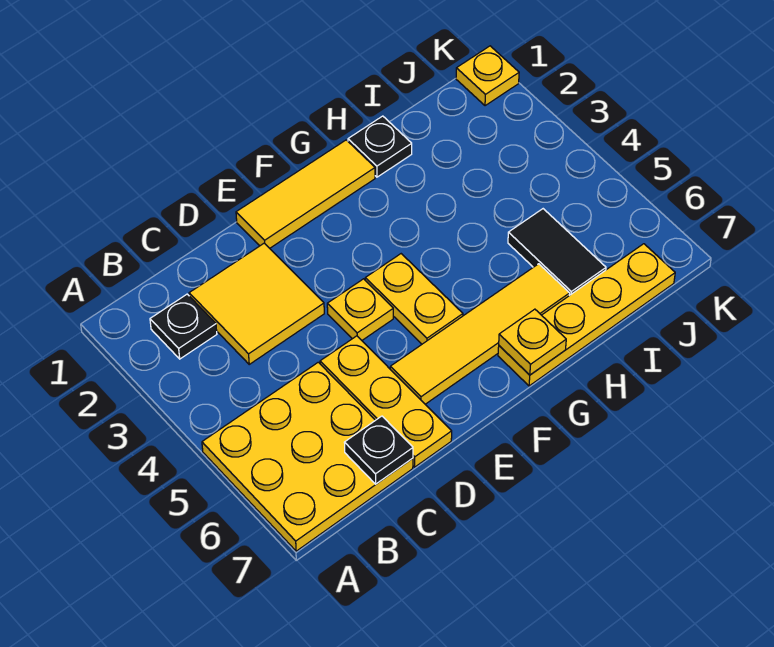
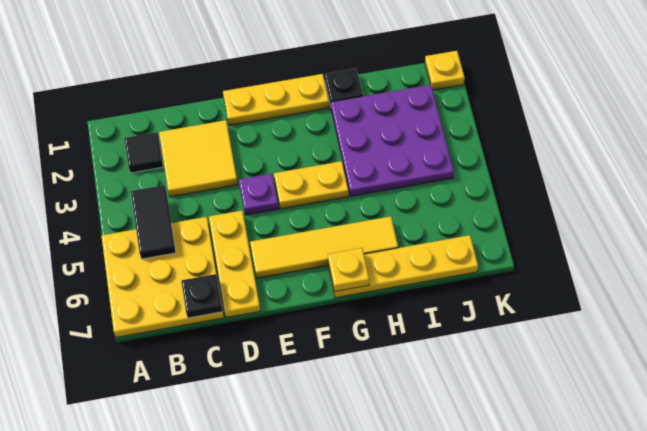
black 1x1 plate [150,294,217,359] -> black 1x1 tile [124,132,163,173]
yellow 1x3 tile [236,140,375,248] -> yellow 1x3 plate [223,74,329,125]
yellow 1x1 plate [327,279,393,340] -> purple 1x1 plate [239,174,279,215]
yellow 1x2 plate [365,254,463,344] -> yellow 1x2 plate turned to [274,161,349,209]
none -> purple 3x3 plate [331,85,454,196]
black 1x2 tile [508,209,606,295] -> black 1x2 tile moved to [131,185,176,259]

